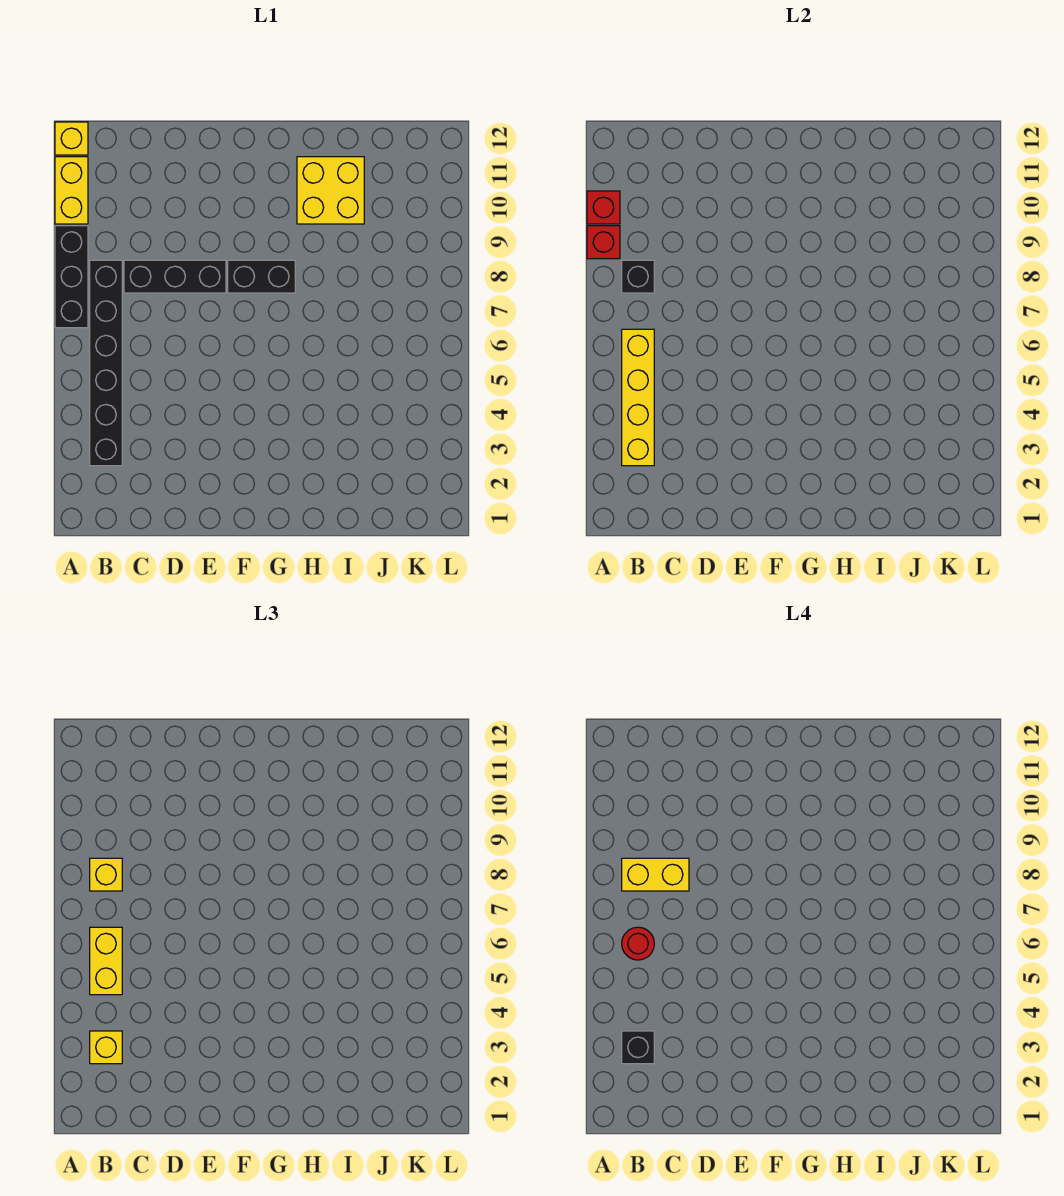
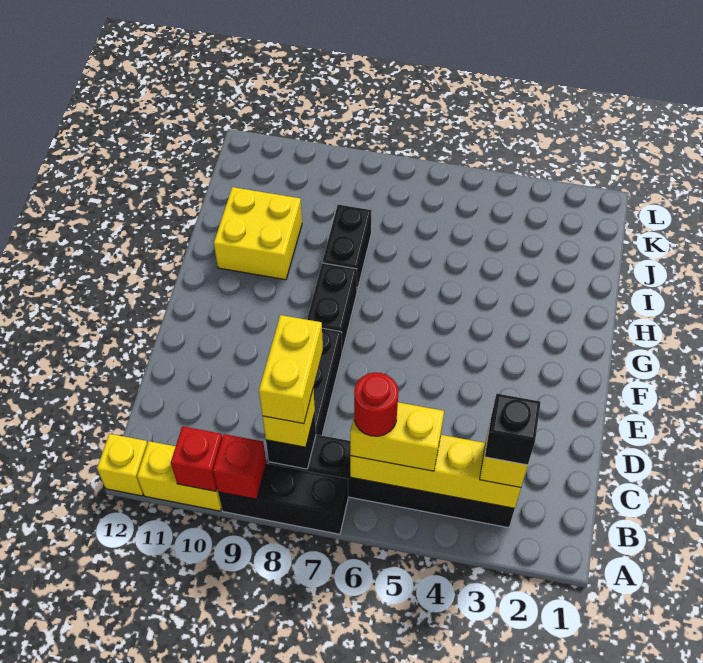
none -> black 1x2 brick [322,205,372,290]

